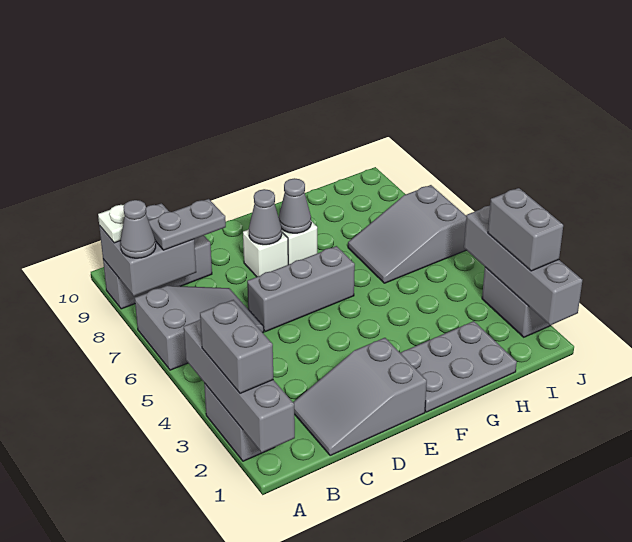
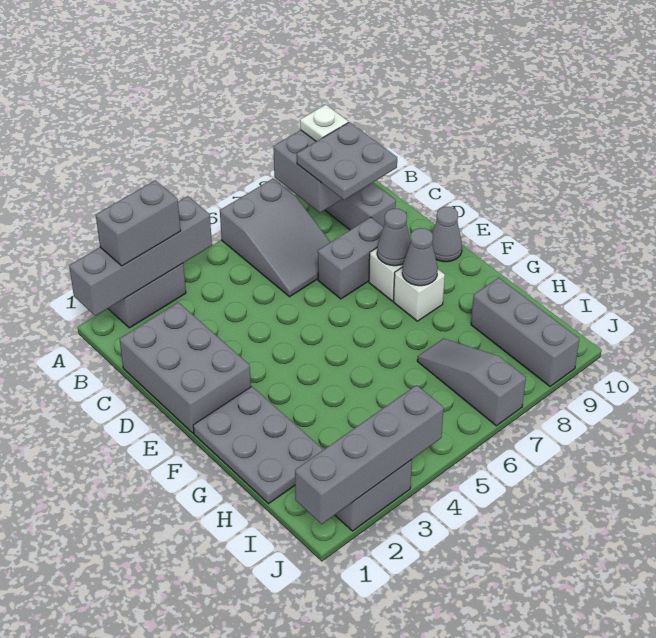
grey 1x1 cone [121,200,156,258] -> grey 1x1 cone moved to [432,207,462,262]
grey 1x2 plate [149,199,226,250] -> grey 2x2 plate [297,122,397,200]
grey 2x3 slope [293,338,427,456] -> grey 2x3 brick [120,302,251,433]
grey 1x3 brick [247,246,355,332] -> grey 1x3 brick moved to [471,278,579,386]
grey 2x3 slope [348,185,466,283] -> grey 1x3 slope [417,338,526,426]
grey 1x2 brick [488,188,563,271] -> grey 1x2 brick moved to [318,217,383,299]

